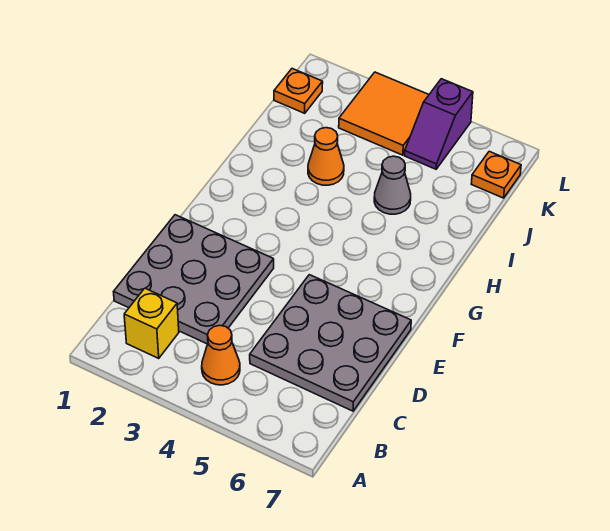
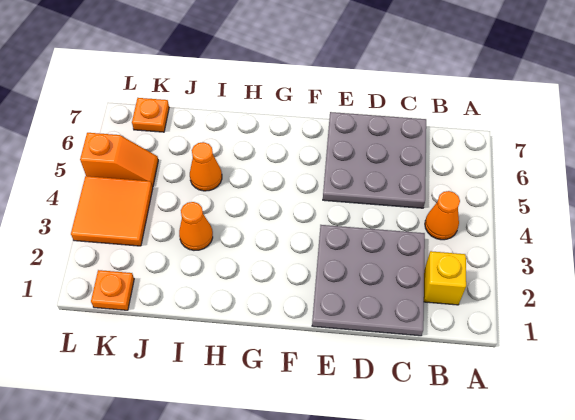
grey 1x1 cone [374,156,411,214] -> orange 1x1 cone [190,142,222,191]
purple 1x2 slope [405,79,473,169] -> orange 1x2 slope [80,133,158,187]

